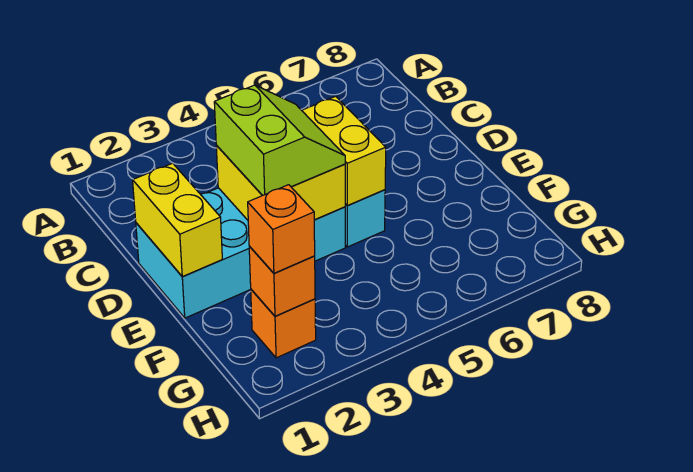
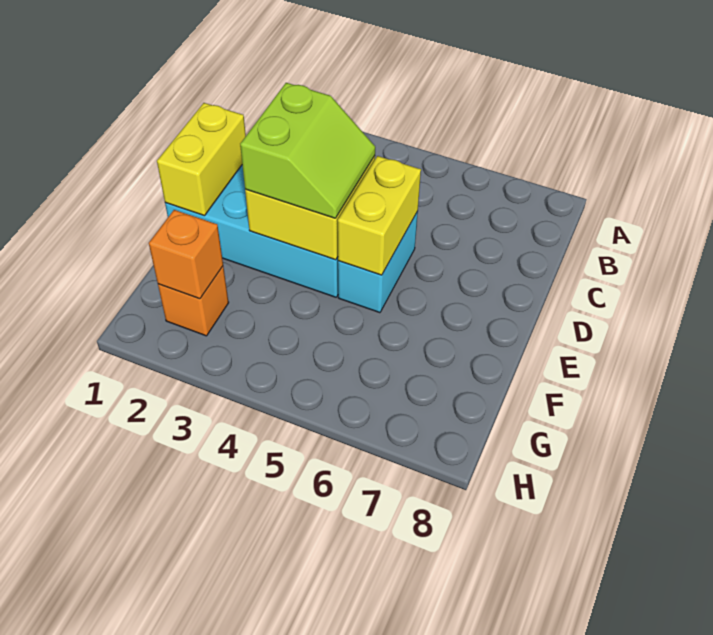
orange 1x1 brick [248,185,315,273] -> none

